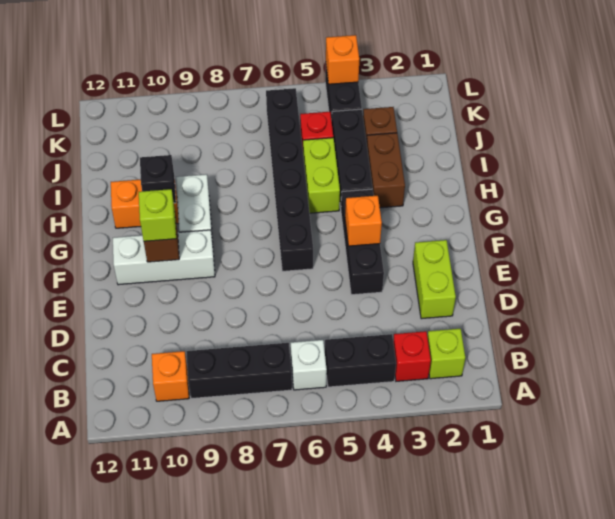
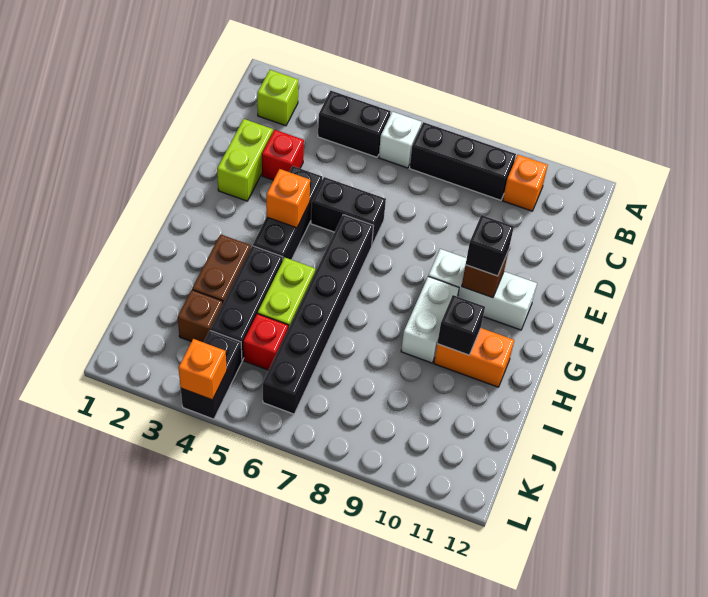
red 1x1 brick [393,331,431,381] -> red 1x1 brick moved to [262,130,304,180]
none -> black 1x2 brick [311,177,386,245]
lime 1x1 brick [139,189,176,241] -> black 1x1 brick [466,215,514,276]

